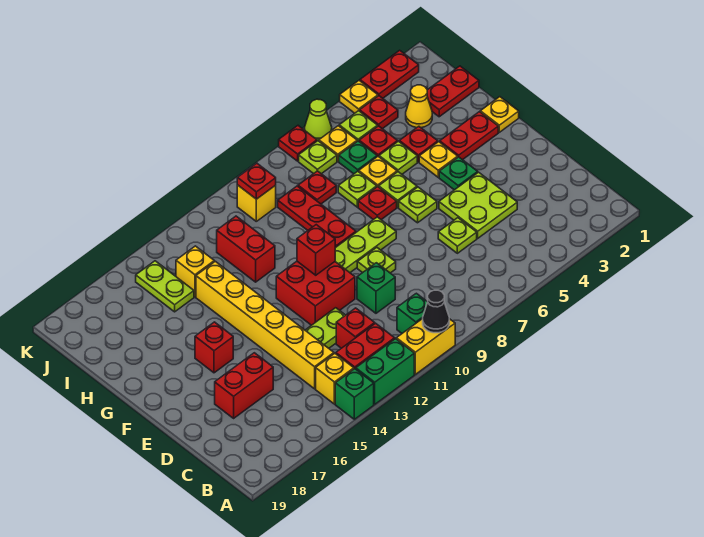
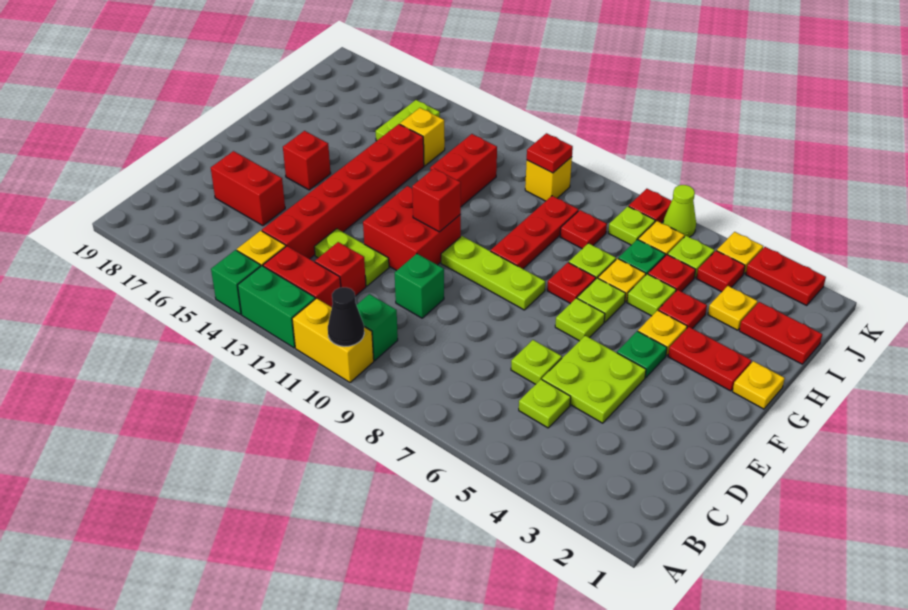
yellow 1x6 brick [196,261,334,389] -> red 1x6 brick [262,124,424,259]
lime 1x1 plate [357,247,396,273] -> lime 1x1 plate moved to [519,379,571,428]
yellow 1x1 cone [406,85,432,128] -> yellow 1x1 plate [708,286,758,330]

